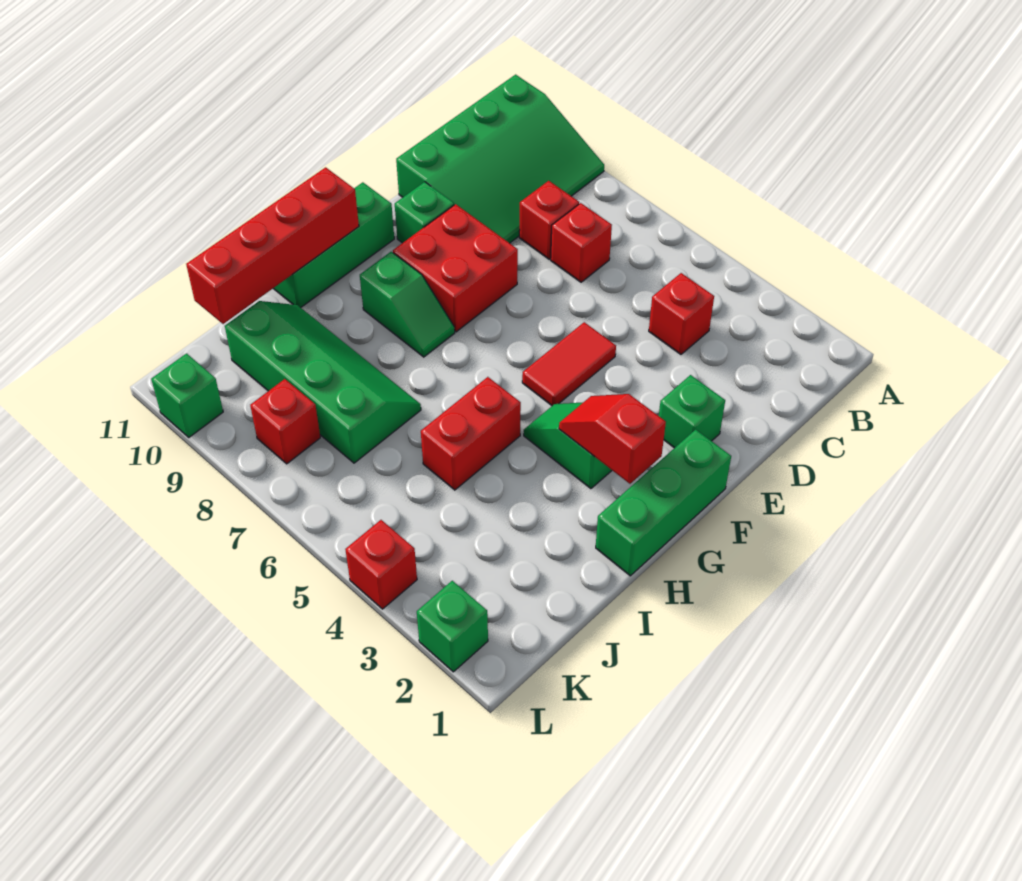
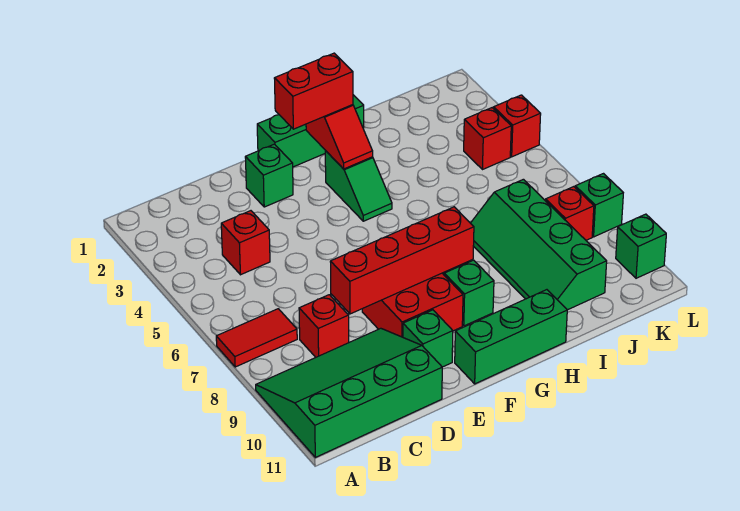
red 1x1 brick [551,203,612,282] -> red 1x1 brick moved to [464,108,511,170]
red 1x2 tile [522,322,616,406] -> red 1x2 tile moved to [216,309,297,367]
red 1x4 brick [186,167,359,324] -> red 1x4 brick moved to [330,207,474,314]
red 1x2 brick [421,377,521,490] -> red 1x2 brick moved to [274,53,353,129]
green 1x1 brick [417,581,488,672] -> green 1x1 brick moved to [575,174,623,237]

